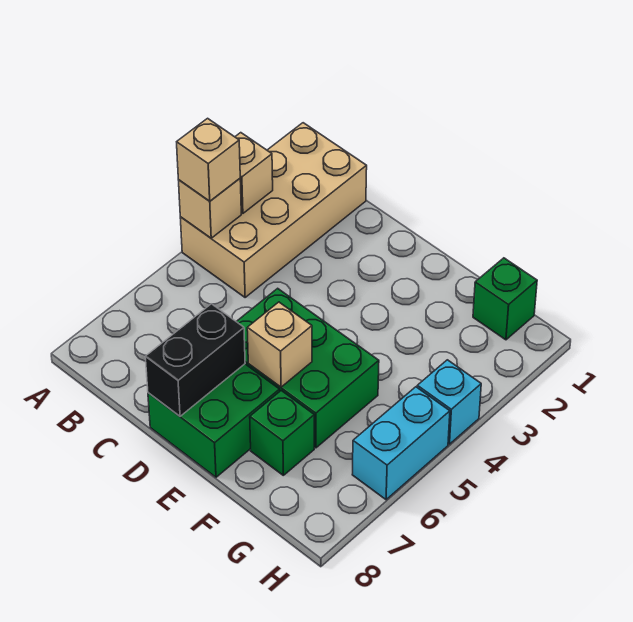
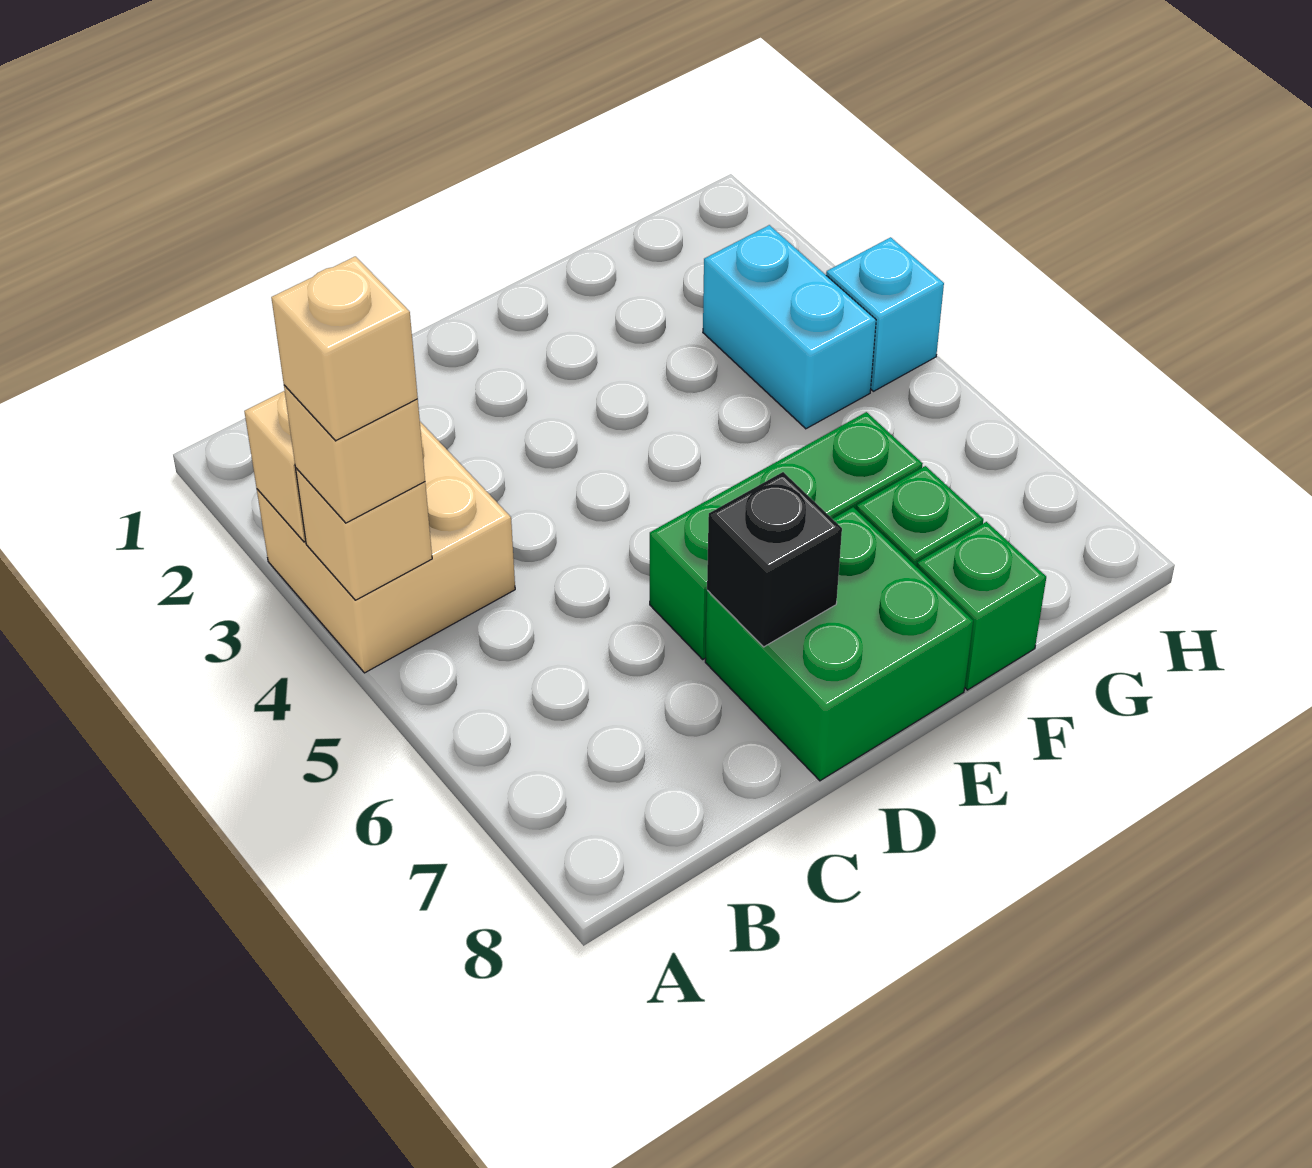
tan 2x4 brick [180,123,367,297] -> tan 2x2 brick [257,422,515,673]
green 2x3 brick [236,288,379,448] -> green 1x3 brick [650,412,923,659]
black 1x2 brick [145,304,245,416] -> black 1x1 brick [707,472,842,647]
tan 1x1 brick [247,302,312,387] -> tan 1x1 brick moved to [271,256,418,441]
green 1x1 brick [473,258,537,340] -> green 1x1 brick moved to [917,522,1046,690]
cyan 1x2 brick [352,387,450,500] -> cyan 1x2 brick moved to [703,225,876,429]

